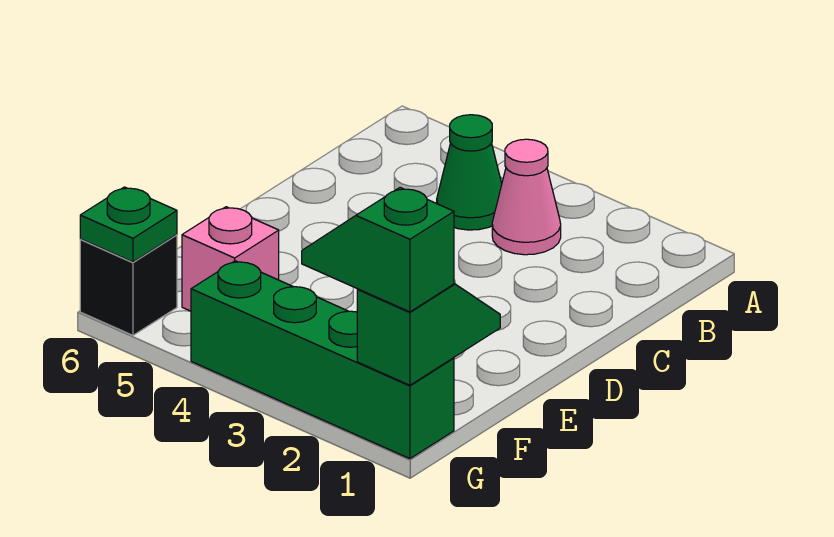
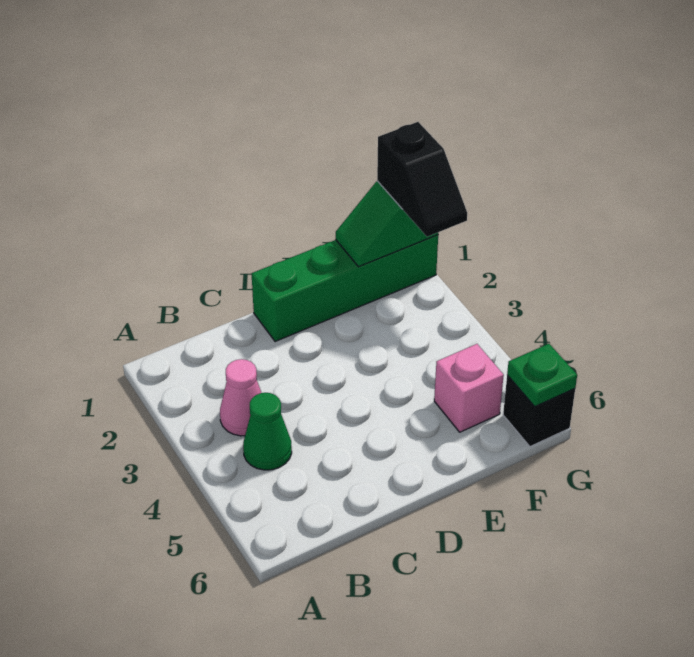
green 1x4 brick [191,261,454,459] -> green 1x4 brick turned to [252,235,438,342]
green 1x2 slope [302,188,454,312] -> black 1x2 slope [377,122,467,237]

